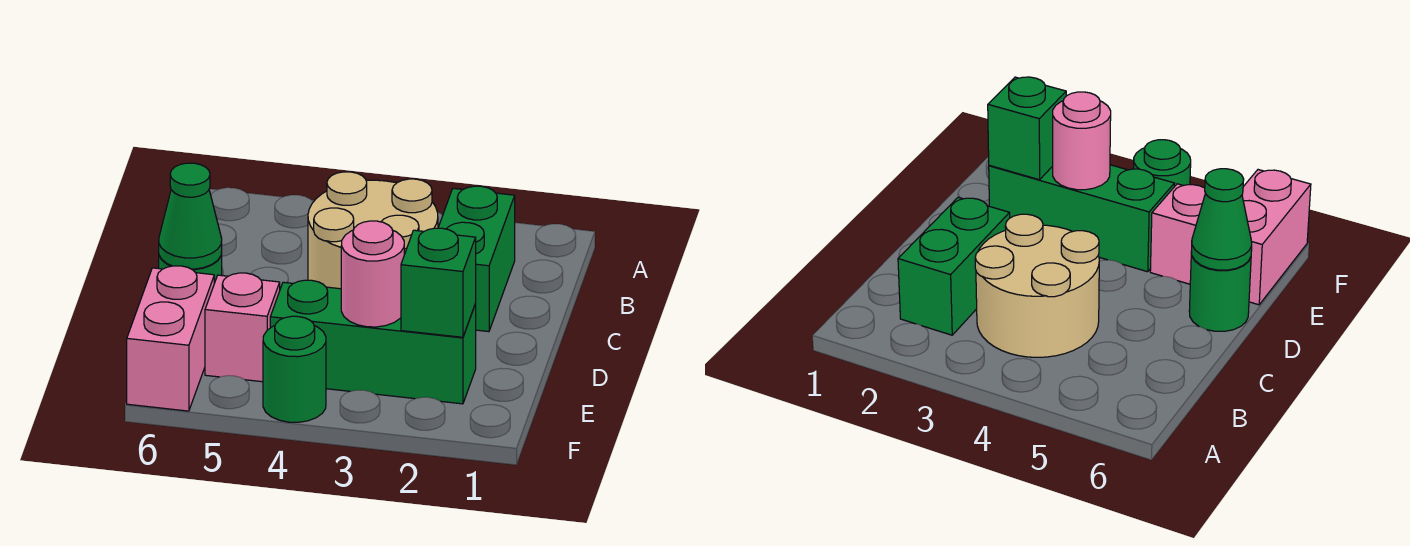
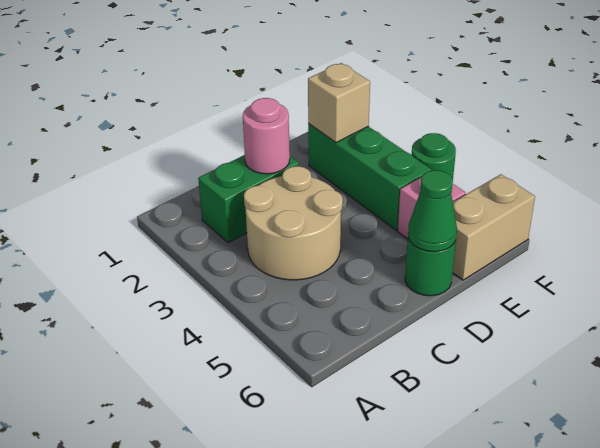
green 1x1 brick [401,228,476,337] -> tan 1x1 brick [308,63,370,143]
pink 1x1 round brick [341,221,404,327] -> pink 1x1 round brick moved to [243,98,290,174]
pink 1x2 brick [127,266,214,411] -> tan 1x2 brick [453,174,535,280]

